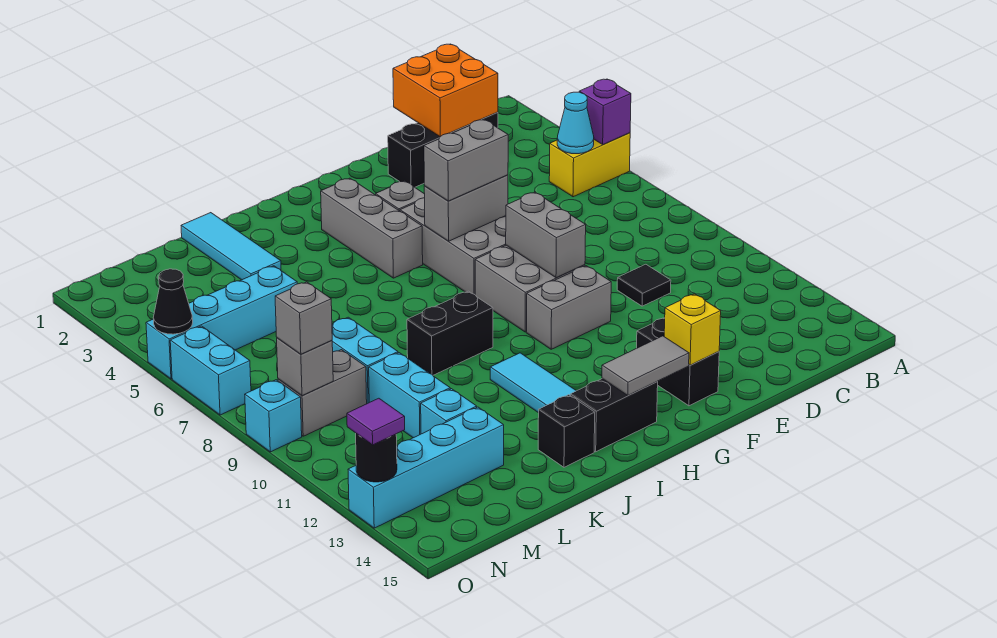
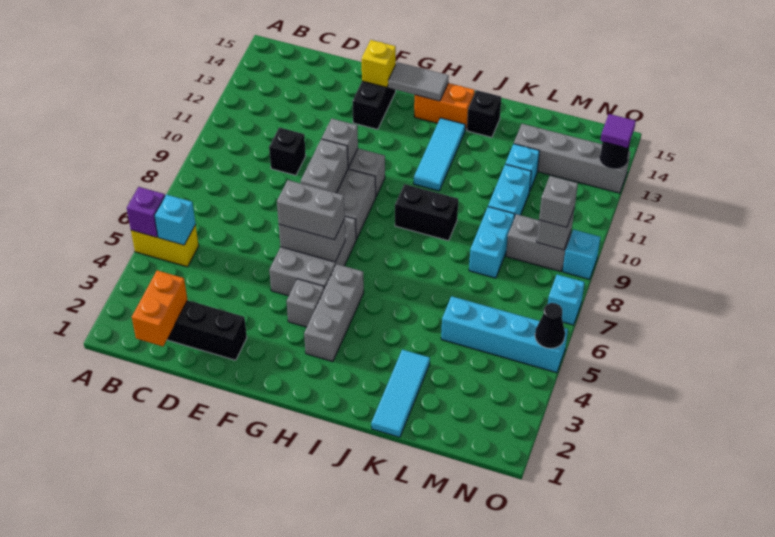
cyan 1x1 cone [557,92,594,154] -> cyan 1x1 brick [154,195,196,245]
orange 2x2 brick [393,44,498,137] -> orange 1x2 brick [132,270,187,346]
black 1x1 tile [617,264,671,306] -> black 1x1 brick [269,127,306,175]
none -> grey 1x1 brick [322,119,358,168]
black 1x2 brick [570,379,658,452] -> orange 1x2 brick [414,83,475,130]
cyan 1x4 brick [348,407,504,528] -> grey 1x4 brick [514,124,630,193]
cyan 1x2 brick [170,326,251,415] -> cyan 1x1 brick [548,274,585,325]

